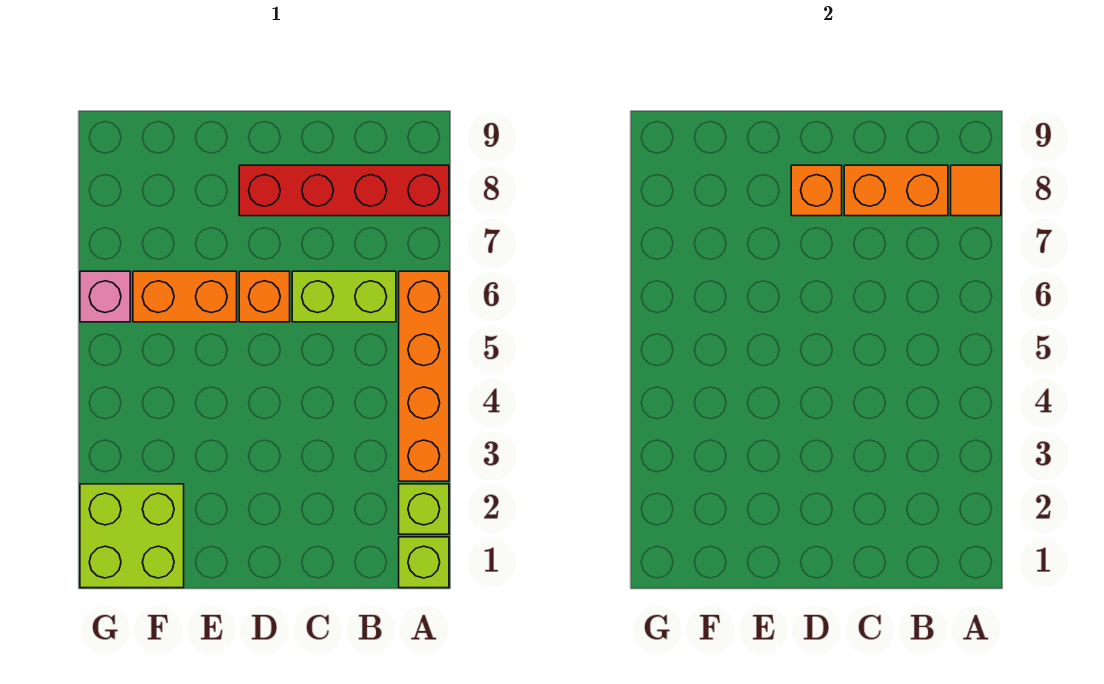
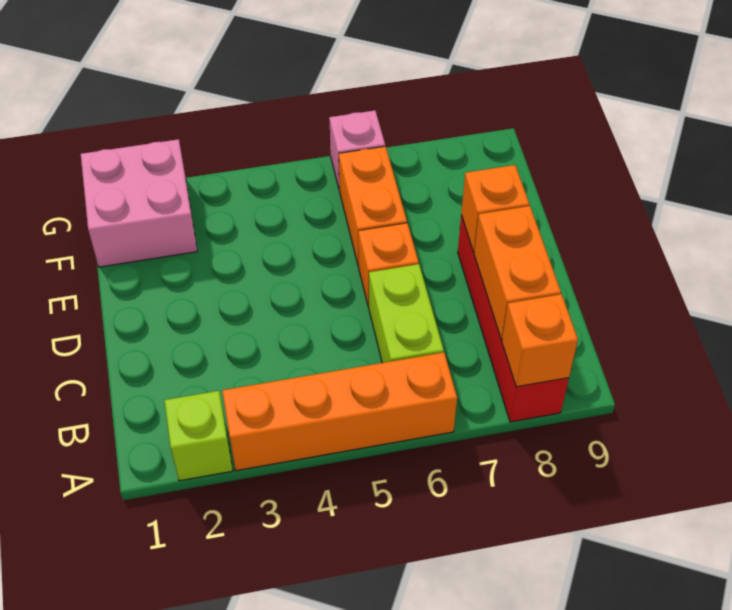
lime 1x1 brick [399,537,449,588] -> none
orange 1x1 tile [951,165,1001,216] -> orange 1x1 brick [502,294,578,387]
lime 2x2 brick [80,484,184,588] -> pink 2x2 brick [81,139,197,267]

